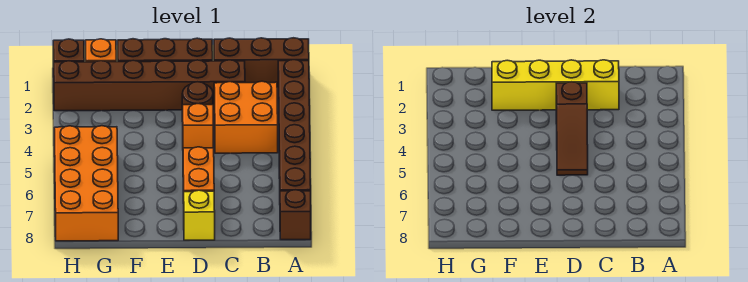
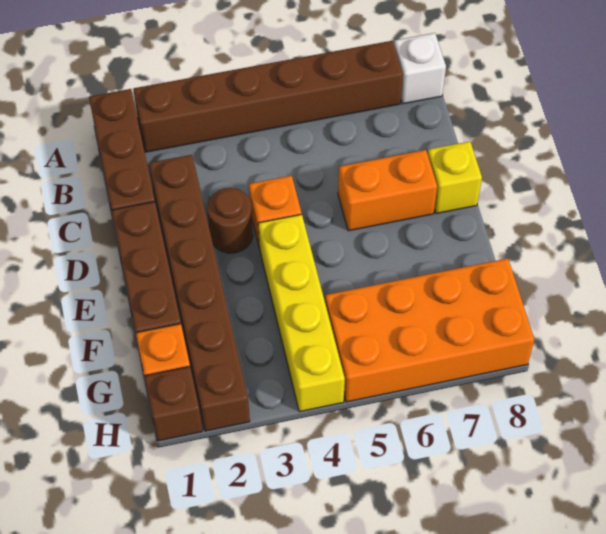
brown 1x1 brick [280,190,311,240] -> white 1x1 brick [394,33,446,104]
orange 2x2 brick [214,81,278,153] -> none
yellow 1x4 brick [492,60,619,110] -> yellow 1x4 brick moved to [258,215,345,412]
brown 1x3 slope [556,82,588,175] -> none

